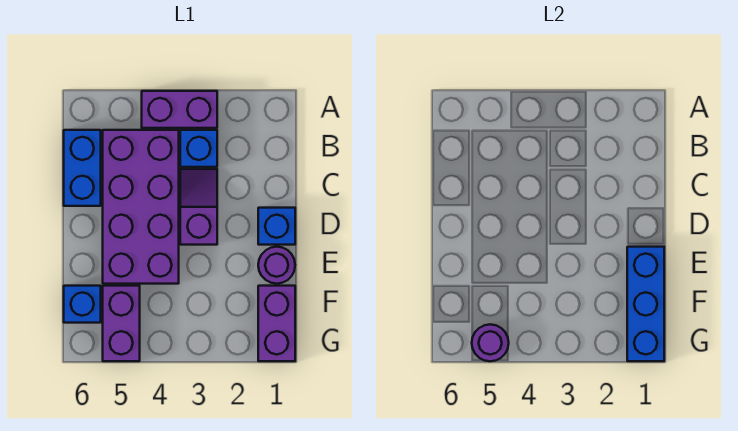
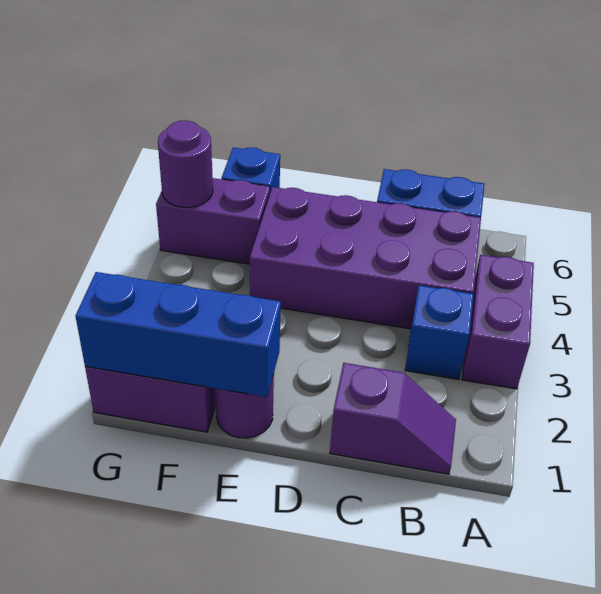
purple 1x2 slope [180,169,217,245] -> purple 1x2 slope moved to [330,363,456,474]
blue 1x1 brick [258,208,295,245] -> none

